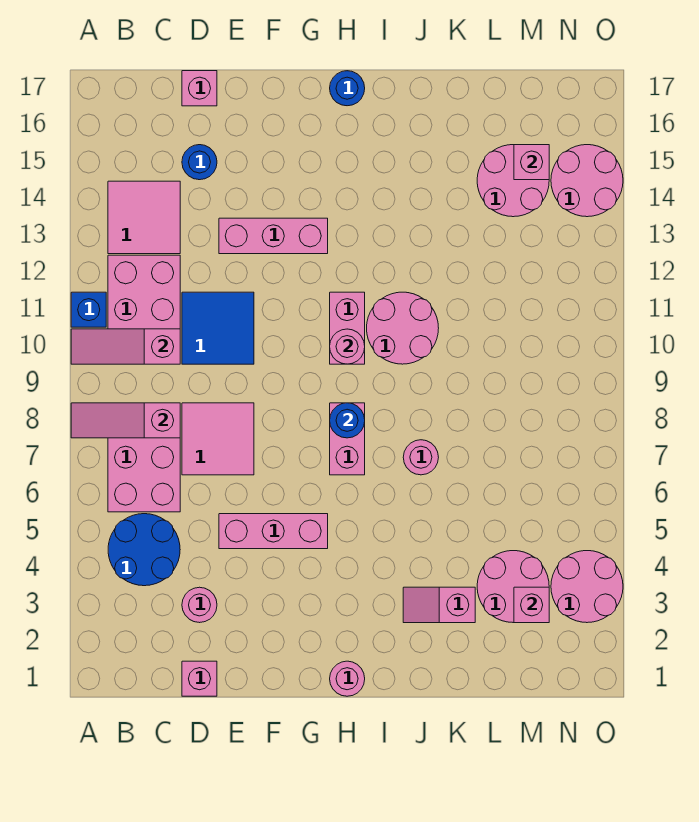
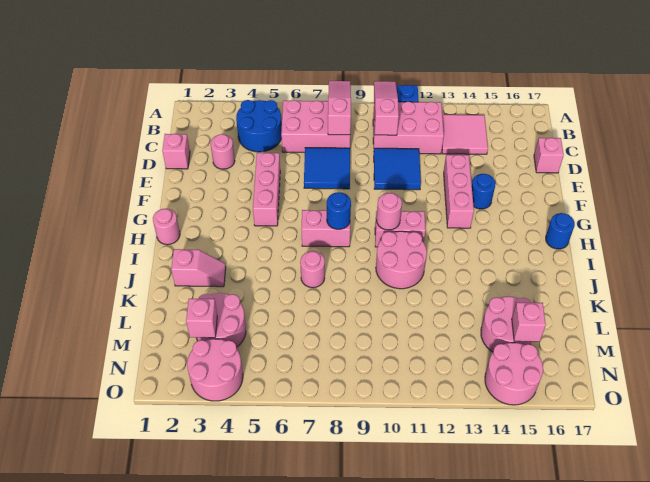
pink 2x2 tile [182,403,254,475] -> blue 2x2 tile [304,148,350,189]
blue 1x1 round brick [182,145,217,180] -> blue 1x1 round brick moved to [472,174,496,209]
pink 1x2 slope [403,587,475,623] -> pink 1x2 slope turned to [171,249,226,287]

